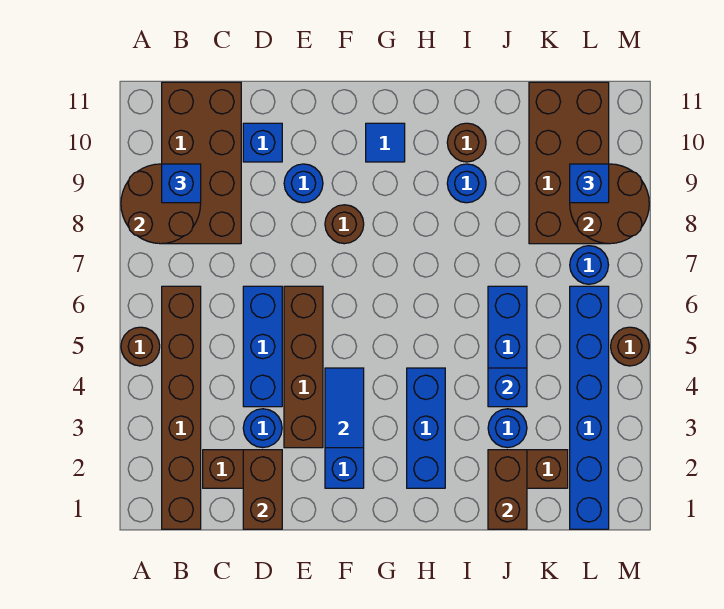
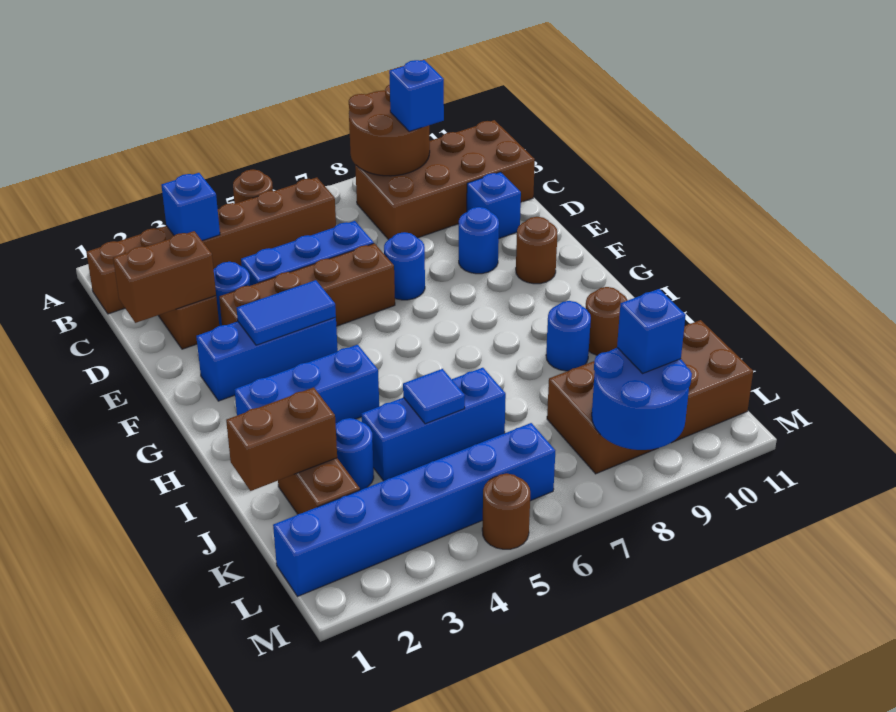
brown 1x1 round brick [325,205,364,244] -> brown 1x1 round brick moved to [516,217,557,284]
blue 1x1 tile [366,123,405,162] -> blue 1x1 tile moved to [403,369,465,424]
blue 1x1 brick [488,368,527,407] -> blue 1x1 brick moved to [161,173,220,241]
blue 1x1 round brick [570,246,608,284] -> blue 1x1 round brick moved to [384,232,425,300]
brown 2x2 round brick [570,164,649,244] -> blue 2x2 round brick [592,348,692,450]

